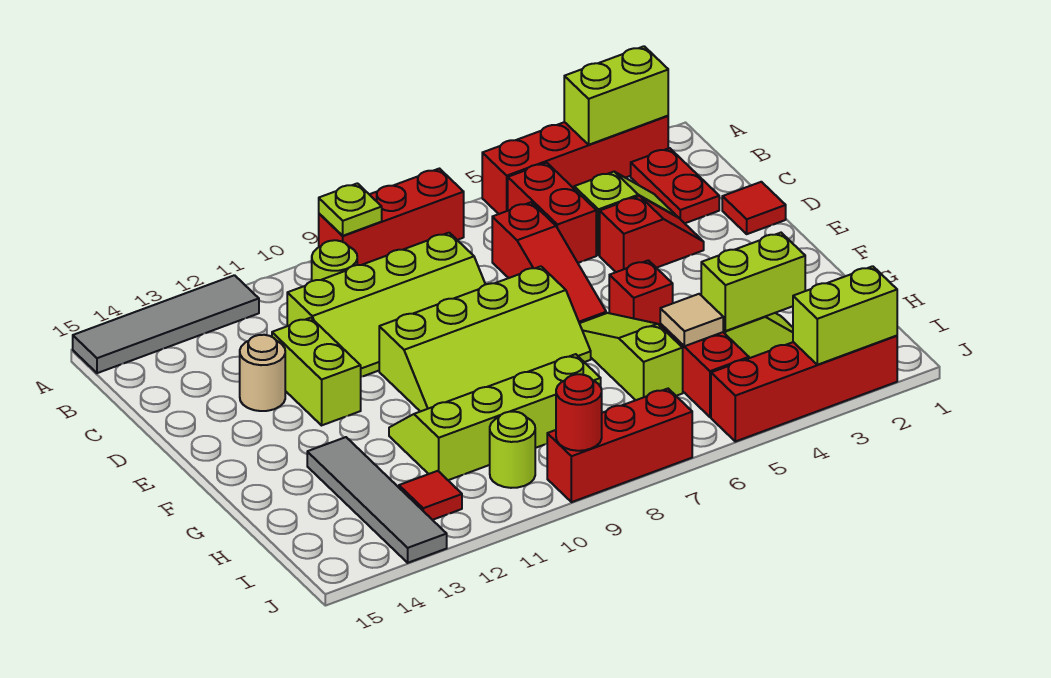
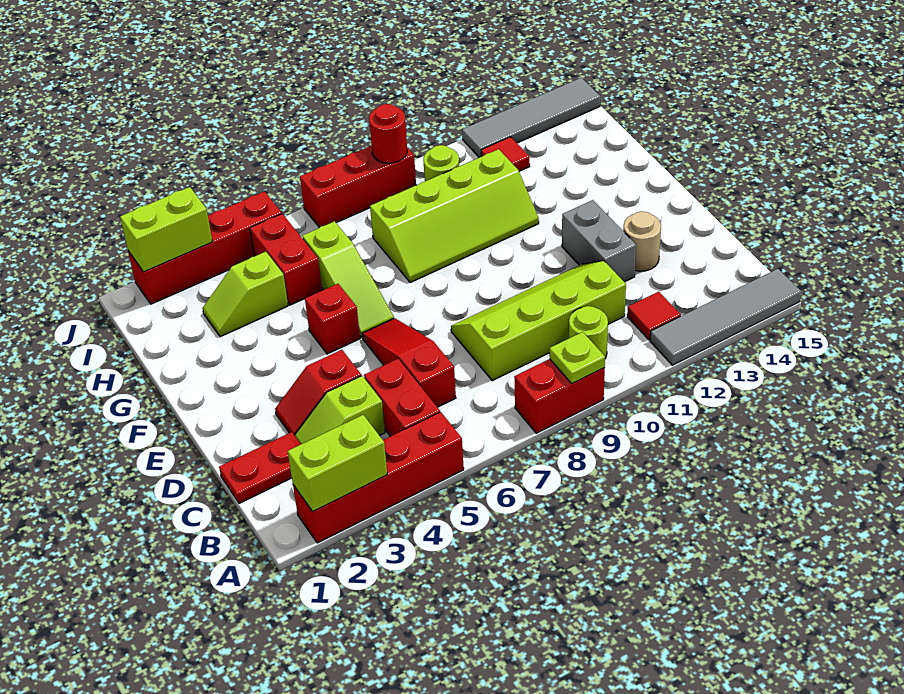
red 1x3 brick [319,169,464,265] -> red 1x2 brick [514,359,605,433]
red 1x2 plate [631,148,719,223] -> red 1x2 plate turned to [219,432,301,503]
red 1x1 tile [722,182,786,234] -> red 1x1 tile moved to [627,292,681,340]
lime 1x2 brick [272,318,361,425] -> grey 1x2 brick [562,200,636,282]
lime 2x4 slope [379,266,591,412] -> none
grey 1x4 tile [307,437,447,563] -> grey 1x4 tile turned to [462,78,600,158]
lime 1x2 brick [701,233,805,331] -> none
tan 1x1 tile [660,294,723,346] -> none

